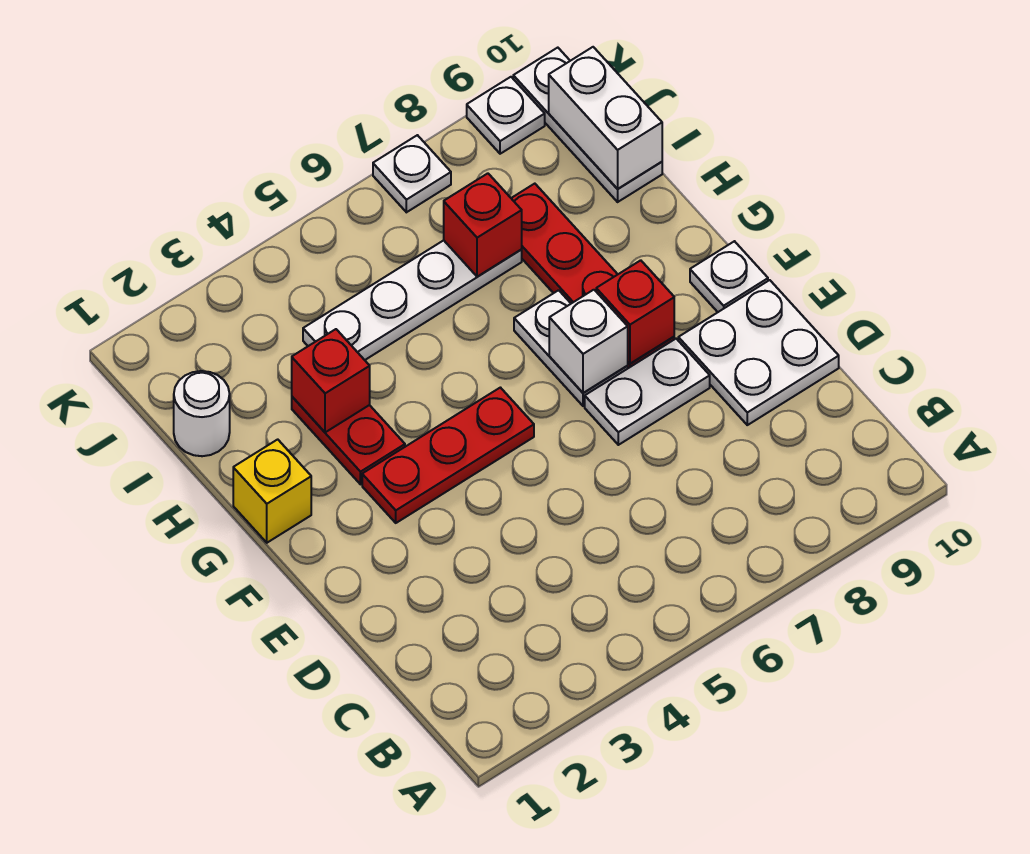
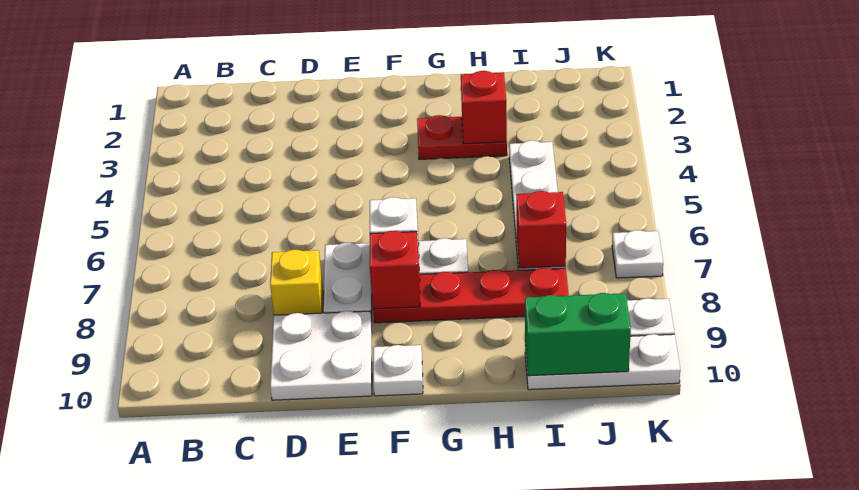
red 1x3 plate [362,388,534,523] -> none
yellow 1x1 brick [233,439,311,543] -> yellow 1x1 brick moved to [270,250,323,315]
white 1x1 round brick [174,371,230,456] -> none
white 1x2 brick [549,47,662,189] -> green 1x2 brick [525,293,631,376]

